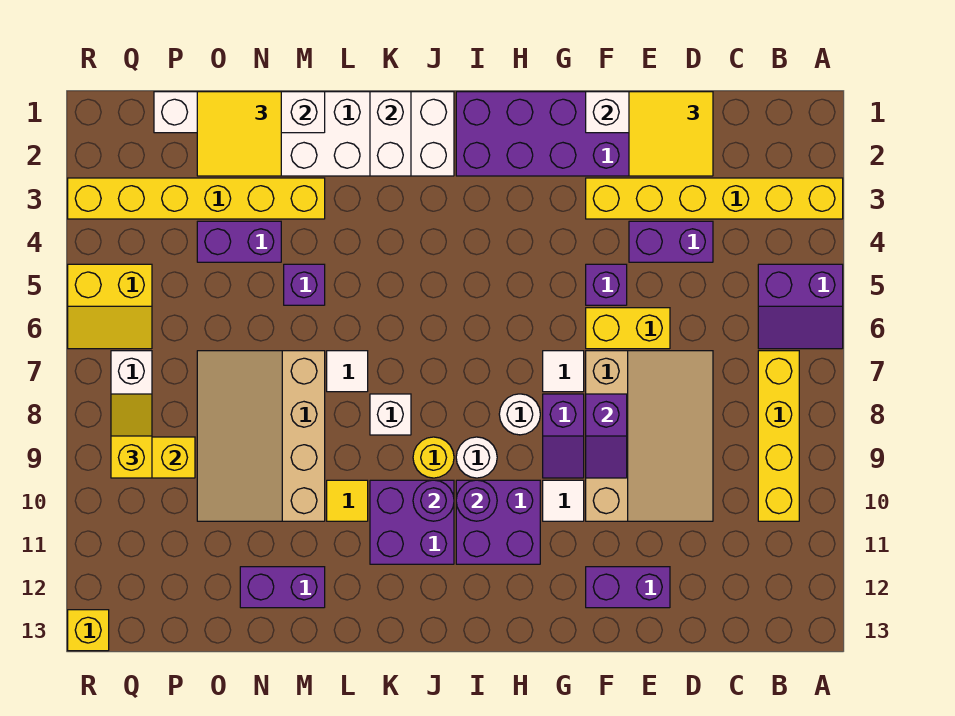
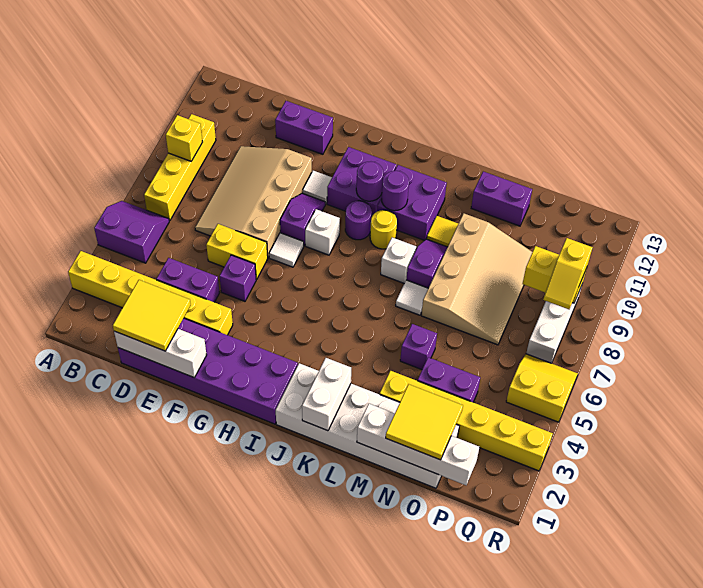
purple 1x2 slope [586,394,627,478] -> purple 1x2 slope moved to [406,239,447,288]
white 1x1 round brick [499,394,540,435] -> white 1x1 brick [305,209,340,255]
white 1x1 round brick [456,437,497,478] -> purple 1x1 round brick [345,201,372,240]
yellow 1x1 brick [68,610,109,651] -> yellow 1x1 brick moved to [166,115,202,161]

